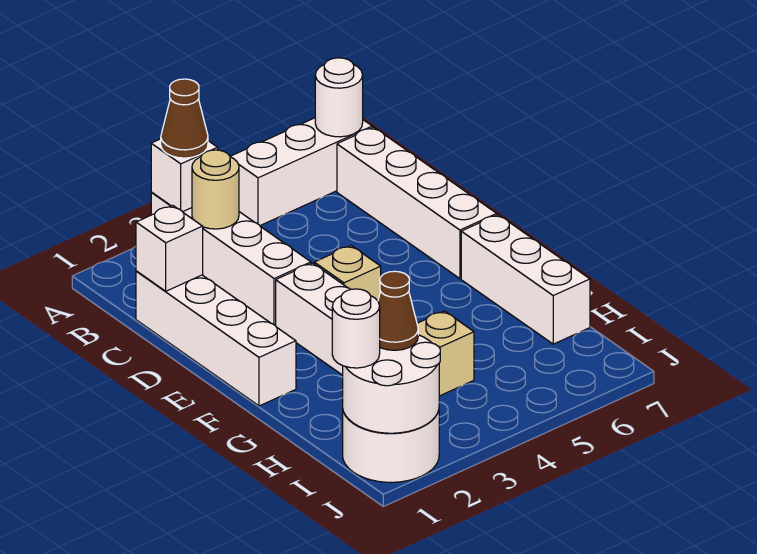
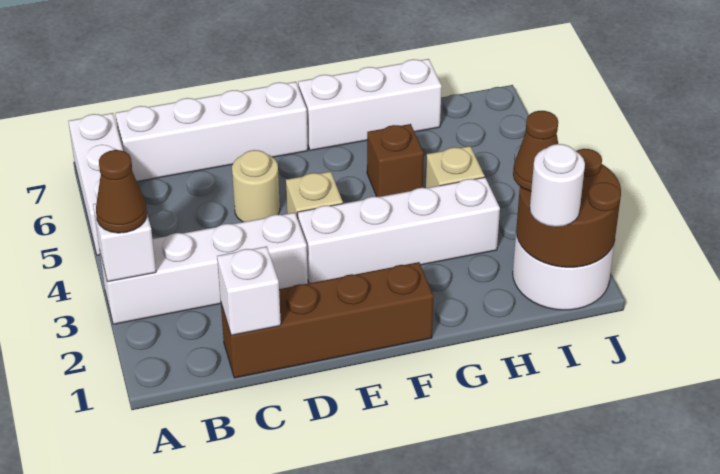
white 1x1 round brick [315,58,363,137] -> none
tan 1x1 round brick [192,150,239,229] -> tan 1x1 round brick moved to [232,150,280,222]
white 1x4 brick [136,271,296,406] -> brown 1x4 brick [221,262,434,378]
none -> brown 1x1 brick [367,124,424,197]
white 2x2 round brick [343,335,440,433] -> brown 2x2 round brick [516,149,621,267]

